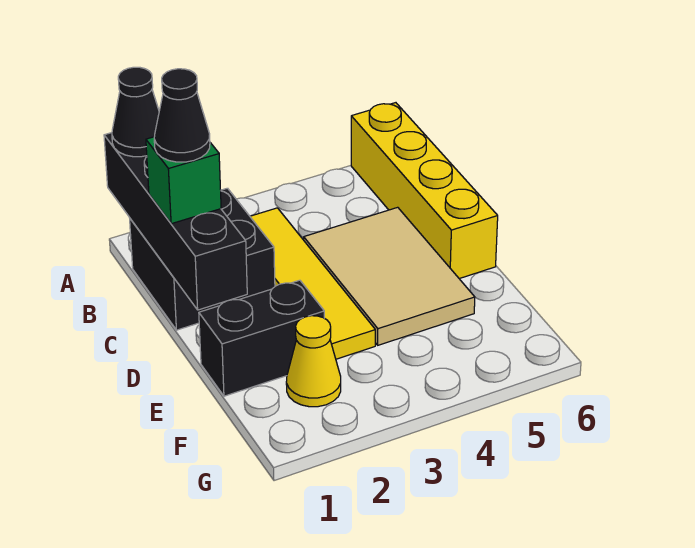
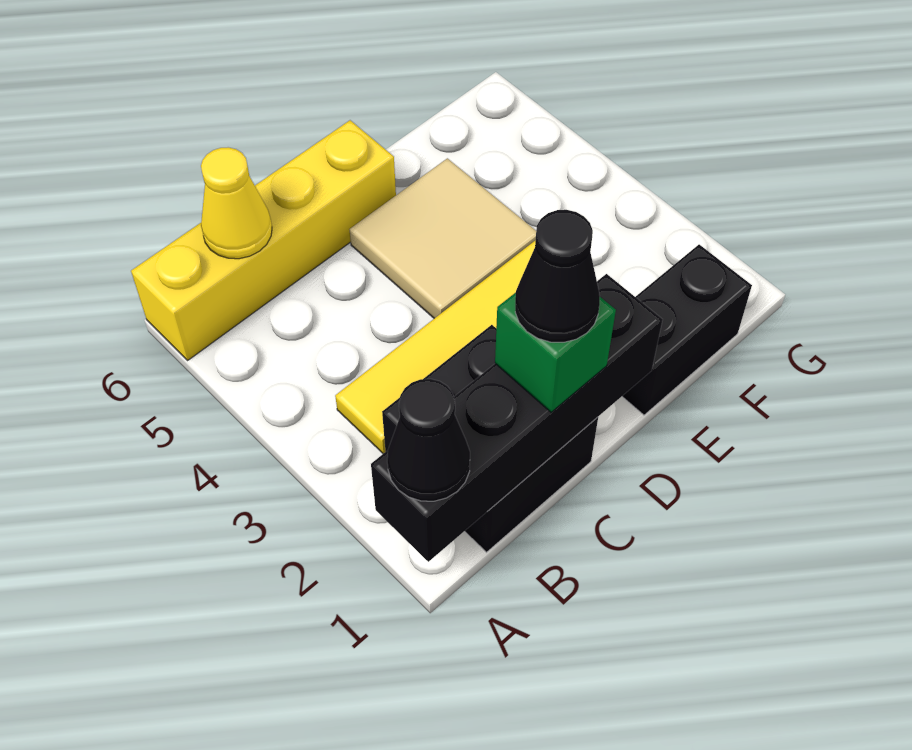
tan 2x3 tile [304,207,475,345] -> tan 2x2 tile [349,158,536,318]
black 1x2 brick [199,280,324,396] -> black 1x2 brick turned to [622,245,752,415]
yellow 1x1 cone [286,316,341,407] -> yellow 1x1 cone moved to [201,147,272,259]

